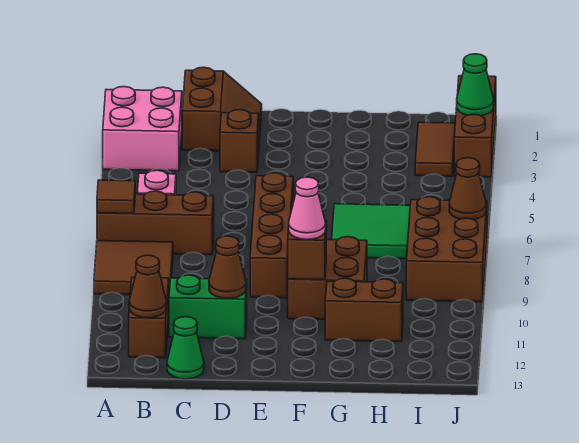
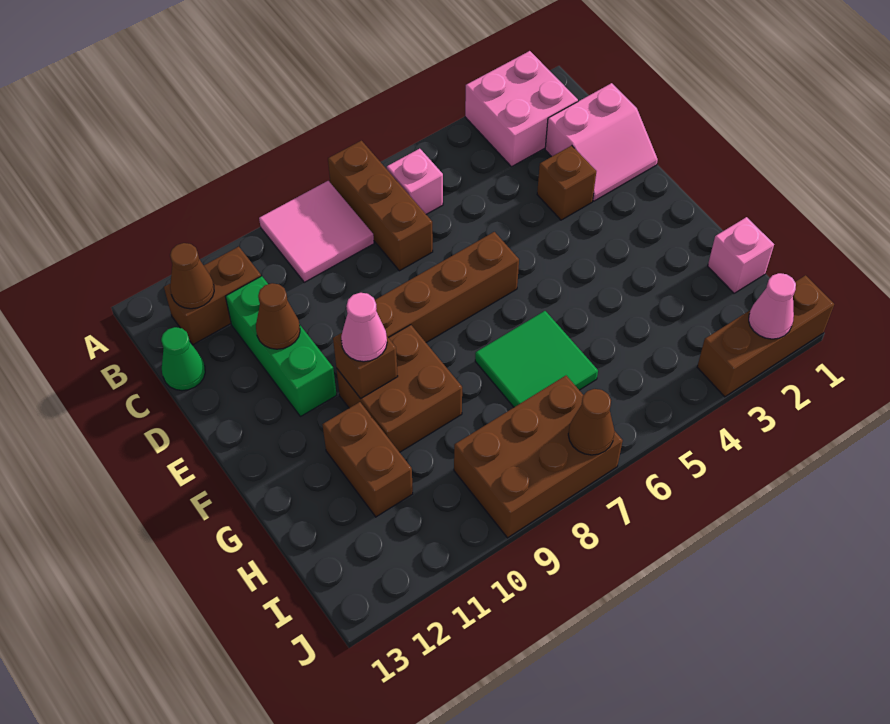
brown 1x1 tile [97,180,135,213] -> none
brown 2x2 tile [94,241,173,295] -> pink 2x2 tile [259,181,374,282]
brown 2x2 slope [182,67,262,151] -> pink 2x2 slope [545,83,658,201]
green 1x2 brick [169,275,247,339] -> green 1x3 brick [225,276,337,417]
none -> pink 1x1 brick [708,217,774,293]
brown 1x2 tile [415,122,455,176] -> none
green 1x1 cone [457,54,494,116] -> pink 1x1 cone [749,273,796,339]

